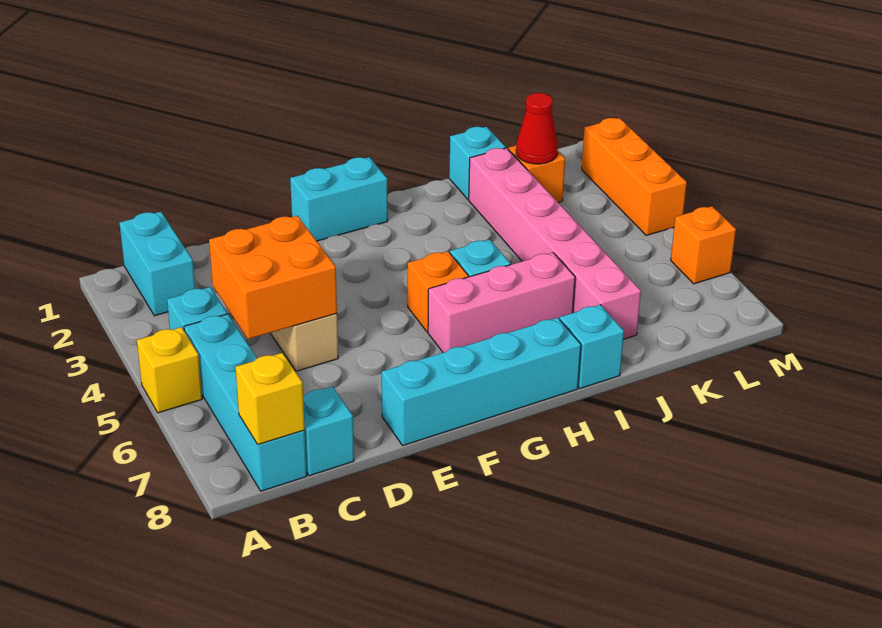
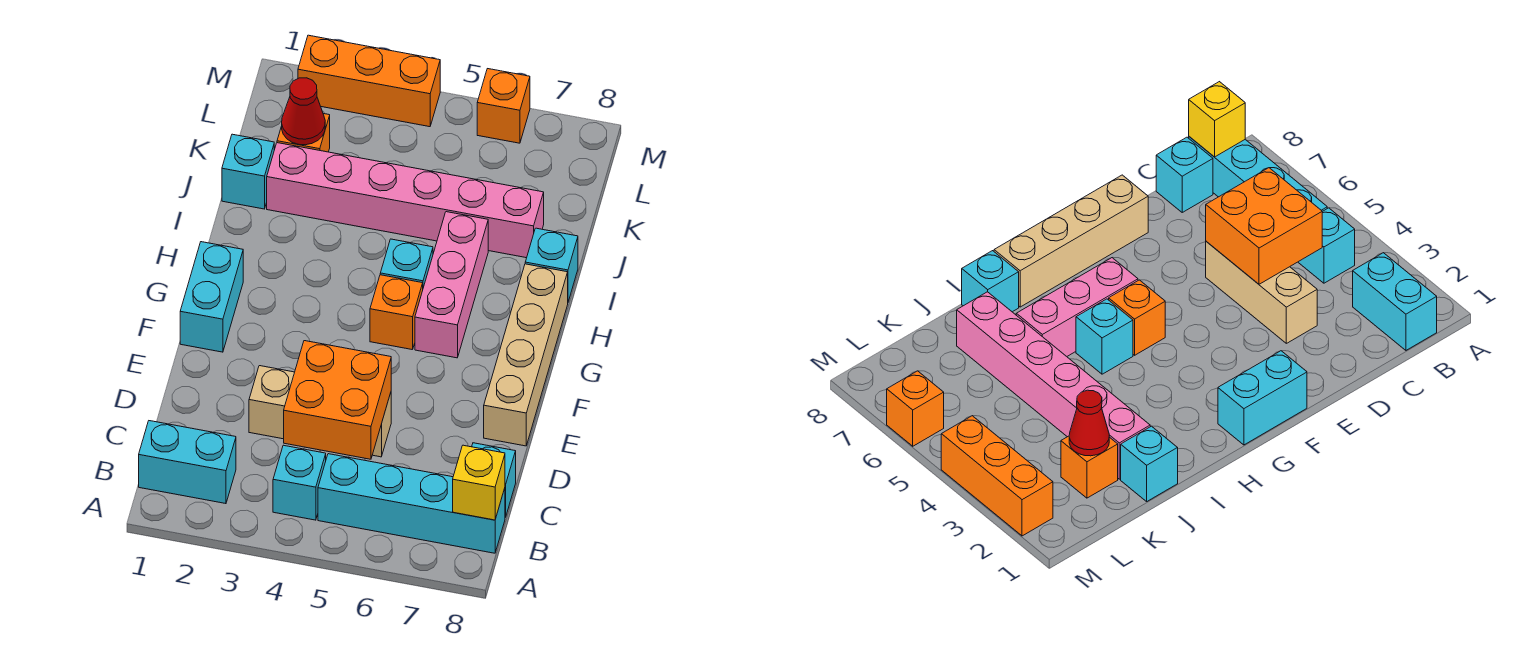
yellow 1x1 brick [137,327,202,413] -> none
cyan 1x4 brick [382,318,581,445] -> tan 1x4 brick [484,264,568,446]

